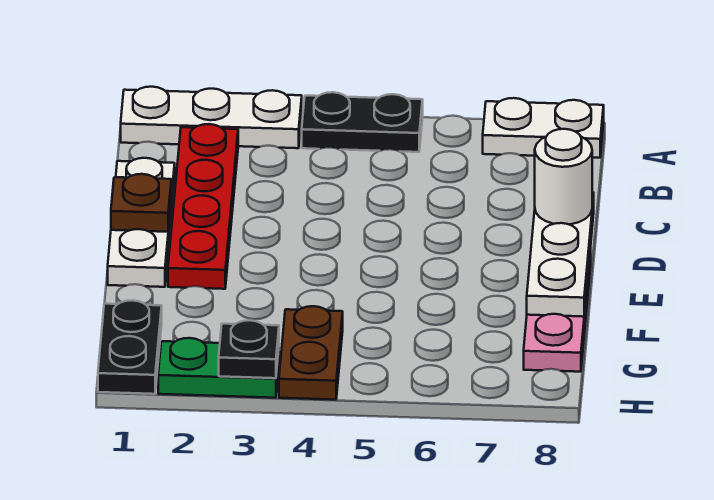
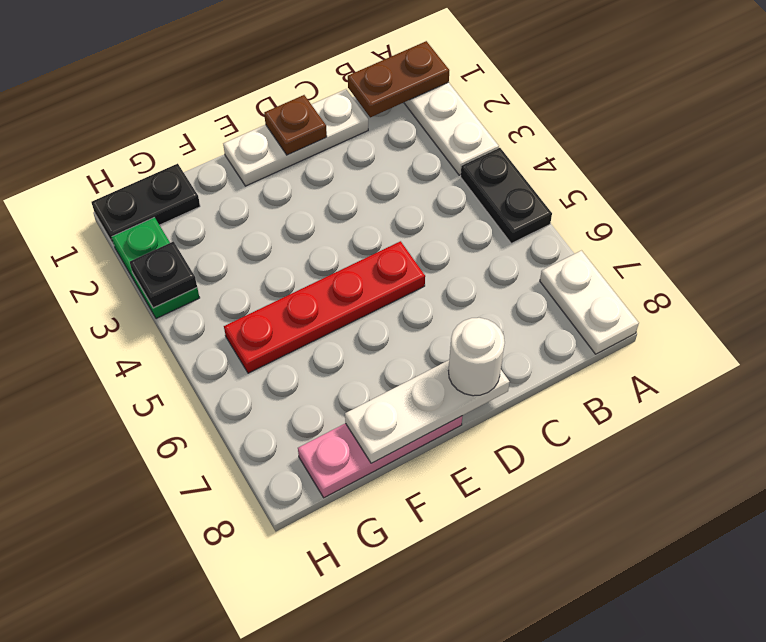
red 1x4 plate [168,124,238,289] -> red 1x4 plate moved to [224,241,425,373]
brown 1x2 plate [279,306,343,400] -> brown 1x2 plate moved to [348,41,449,117]

